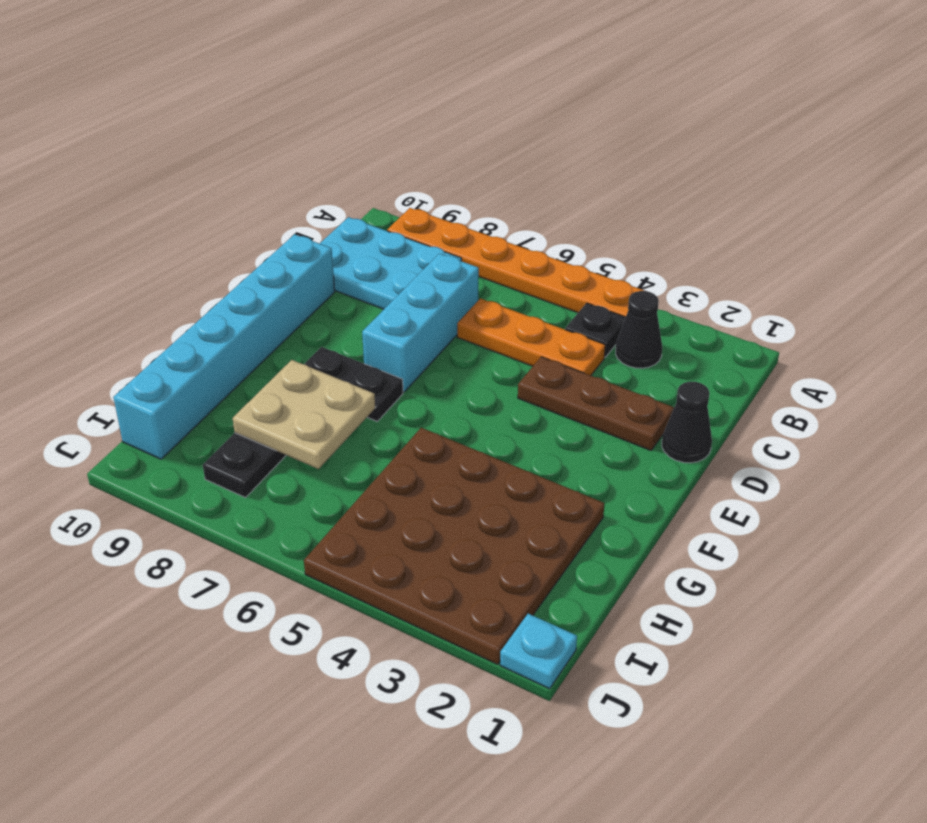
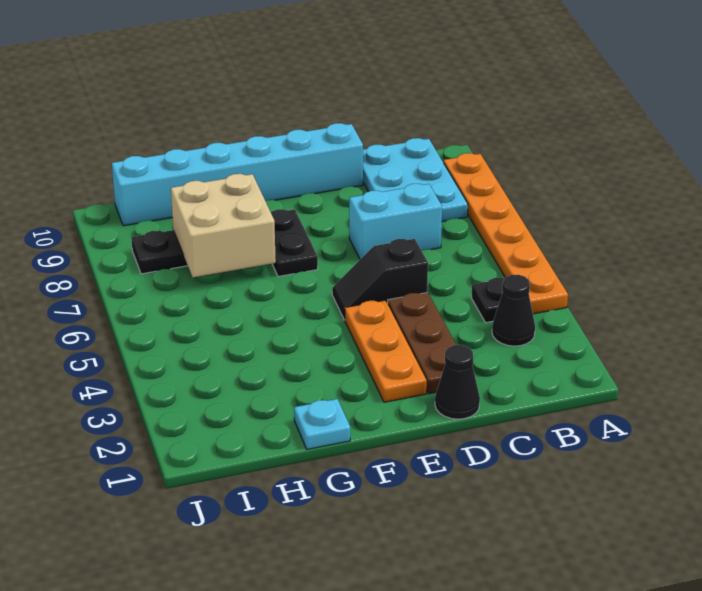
orange 1x3 plate [457,298,605,375] -> orange 1x3 plate moved to [345,300,427,402]
cyan 1x3 brick [362,253,479,392] -> cyan 1x2 brick [349,184,442,259]
none -> black 1x2 slope [332,239,428,320]
brown 4x4 plate [304,428,604,664] -> none
tan 2x2 plate [233,360,375,469] -> tan 2x2 brick [171,174,276,277]
cyan 1x1 plate [500,614,577,689] -> cyan 1x1 plate moved to [294,399,350,449]

